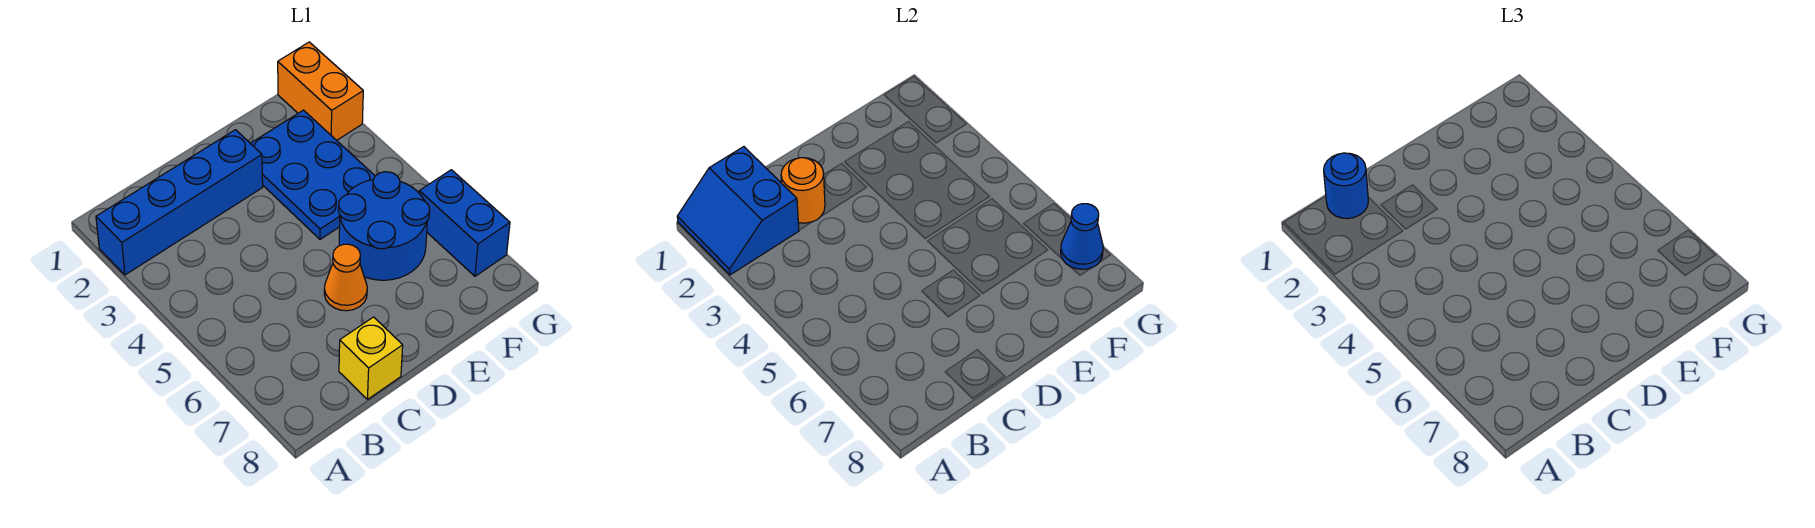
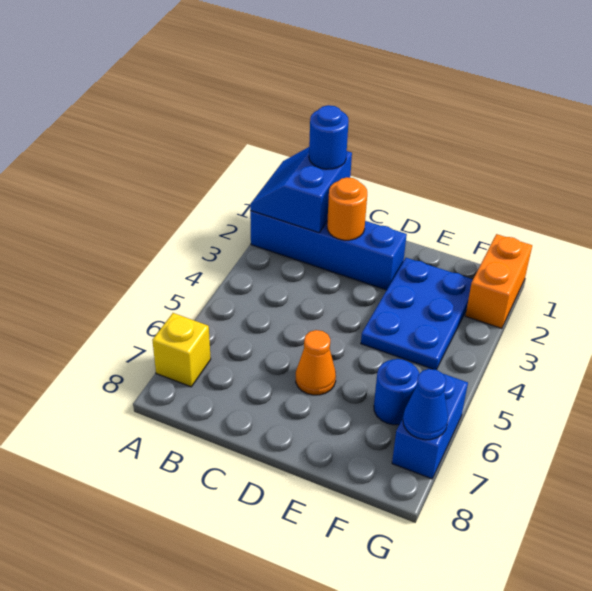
yellow 1x1 brick [339,317,403,399] -> yellow 1x1 brick moved to [152,313,211,387]
blue 2x2 round brick [338,172,430,280] -> blue 1x1 round brick [374,359,419,425]

